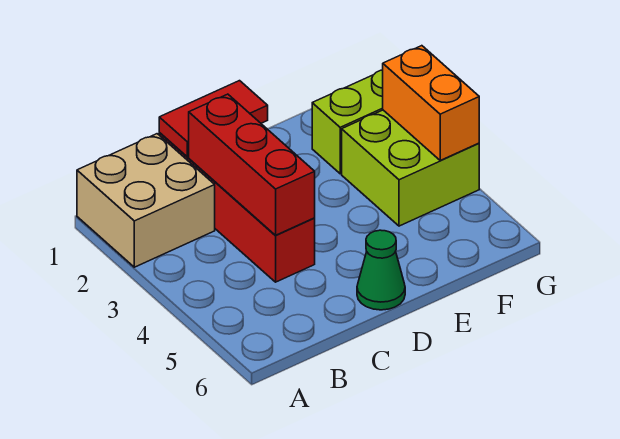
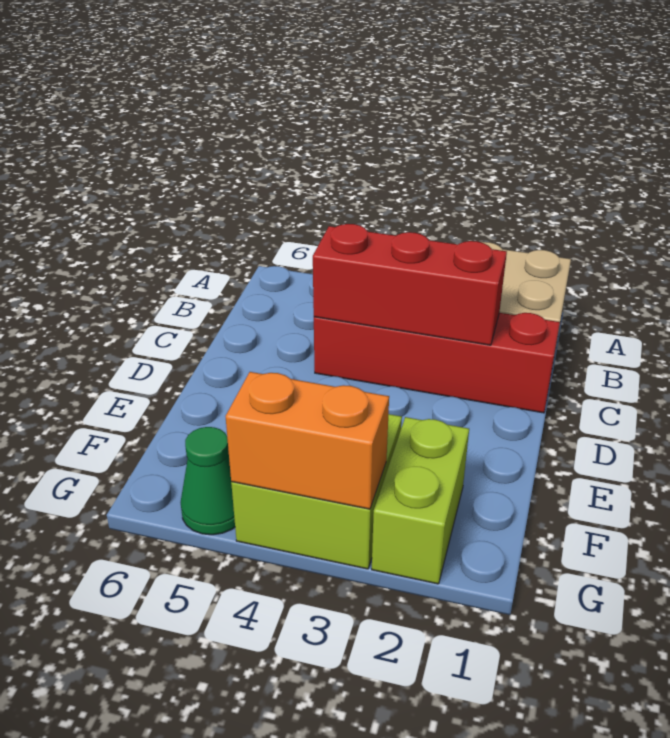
red 1x2 tile [159,81,268,157] -> none
green 1x1 cone [357,230,405,310] -> green 1x1 cone moved to [181,427,235,535]

